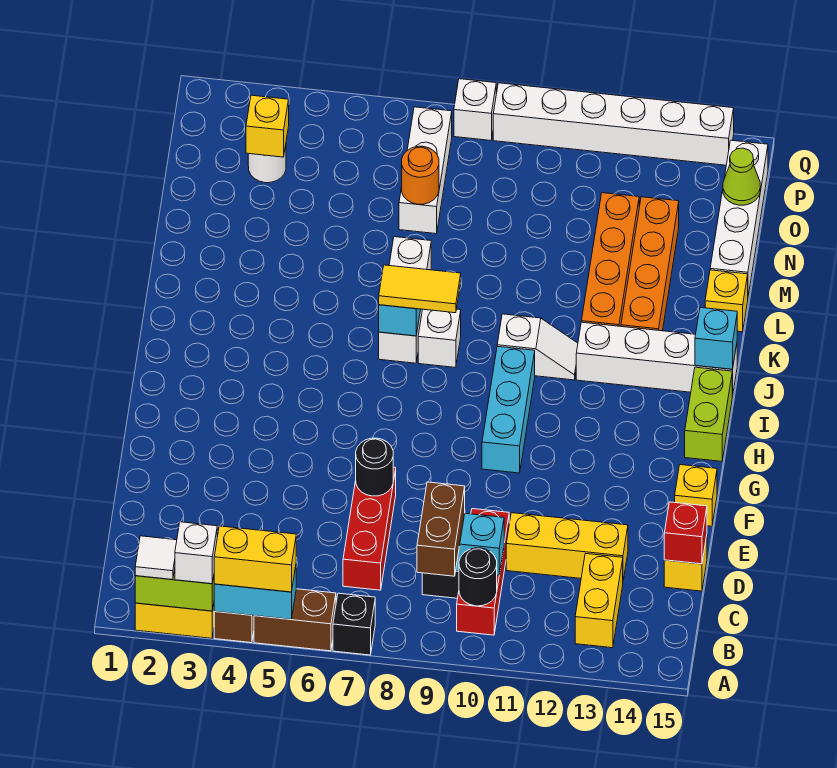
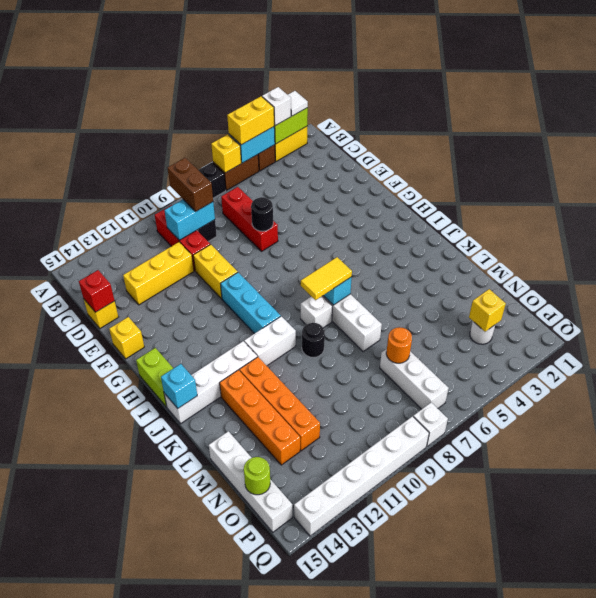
black 1x1 round brick [459,548,497,606] -> black 1x1 round brick moved to [302,323,325,357]
yellow 1x2 brick [575,554,623,648] -> yellow 1x2 brick moved to [193,244,238,299]
white 1x2 slope [497,314,578,380] -> white 1x2 brick [244,316,296,366]
yellow 1x1 brick [705,270,748,332] -> yellow 1x1 brick moved to [211,134,241,173]
lime 1x1 cone [723,148,760,205] -> lime 1x1 round brick [244,457,270,495]

